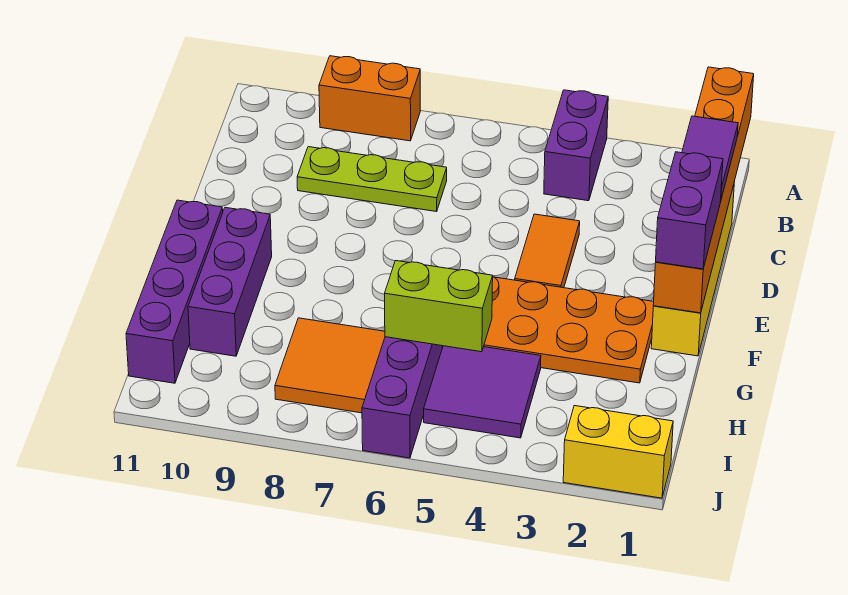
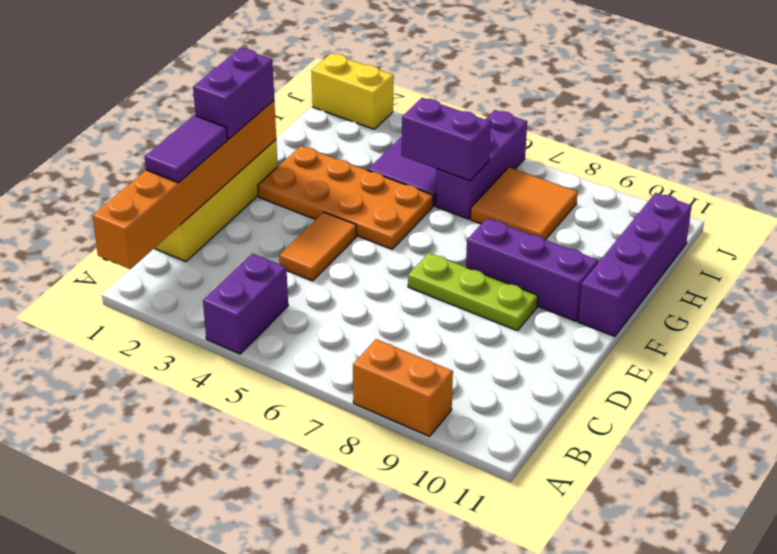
lime 1x3 plate [297,147,447,212] -> lime 1x3 plate moved to [408,253,538,331]
purple 1x3 brick [188,207,272,356] -> purple 1x3 brick turned to [466,218,598,321]
lime 1x2 brick [385,261,493,352] -> purple 1x2 brick [402,98,491,181]

